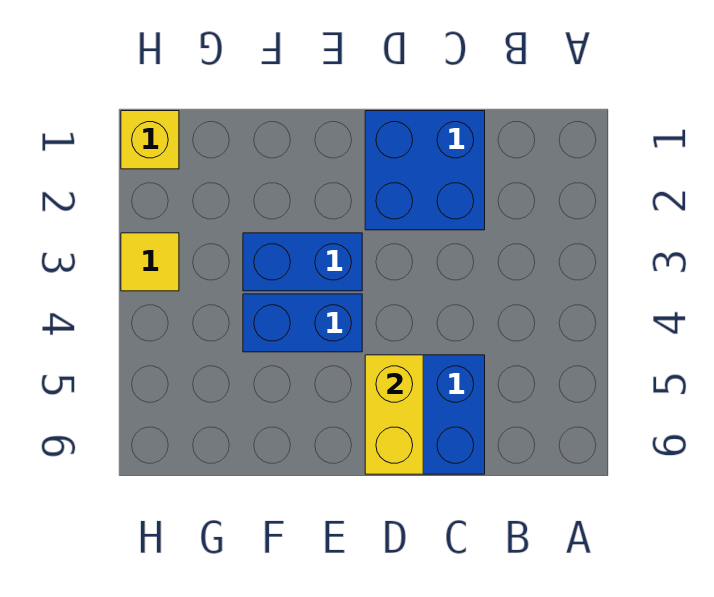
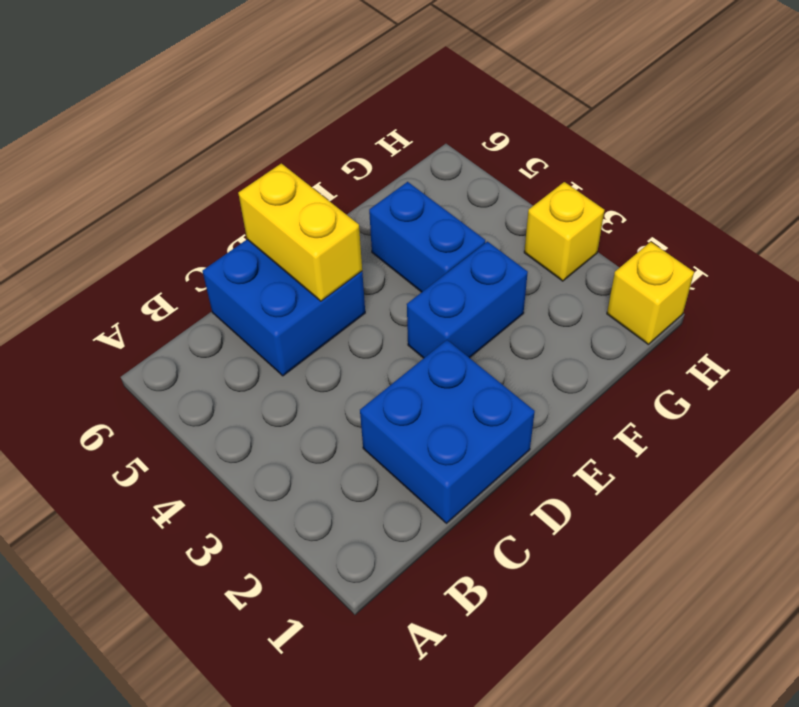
blue 1x2 brick [243,294,362,352] -> blue 1x2 brick turned to [369,182,485,292]
yellow 1x1 tile [121,233,179,291] -> yellow 1x1 brick [524,182,604,281]

